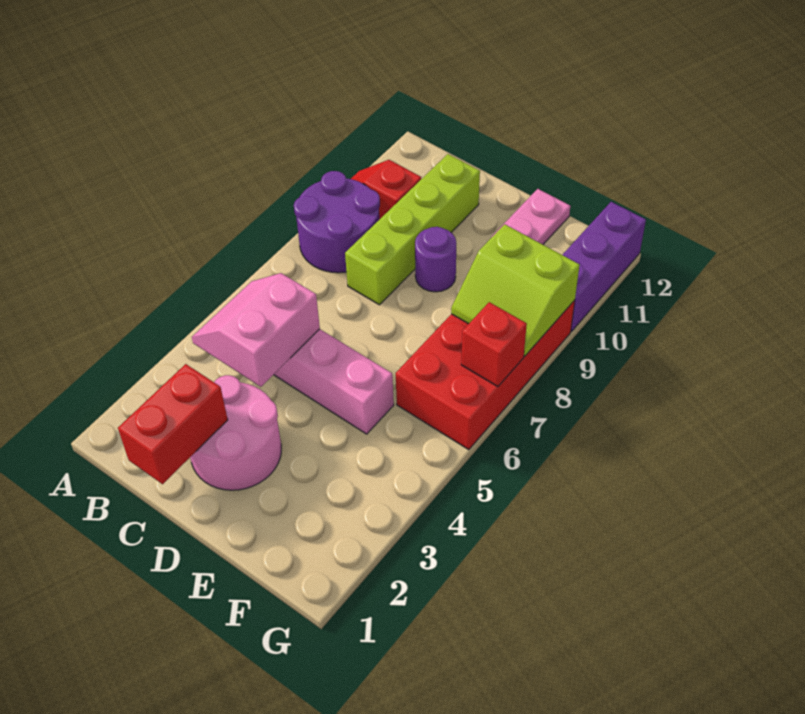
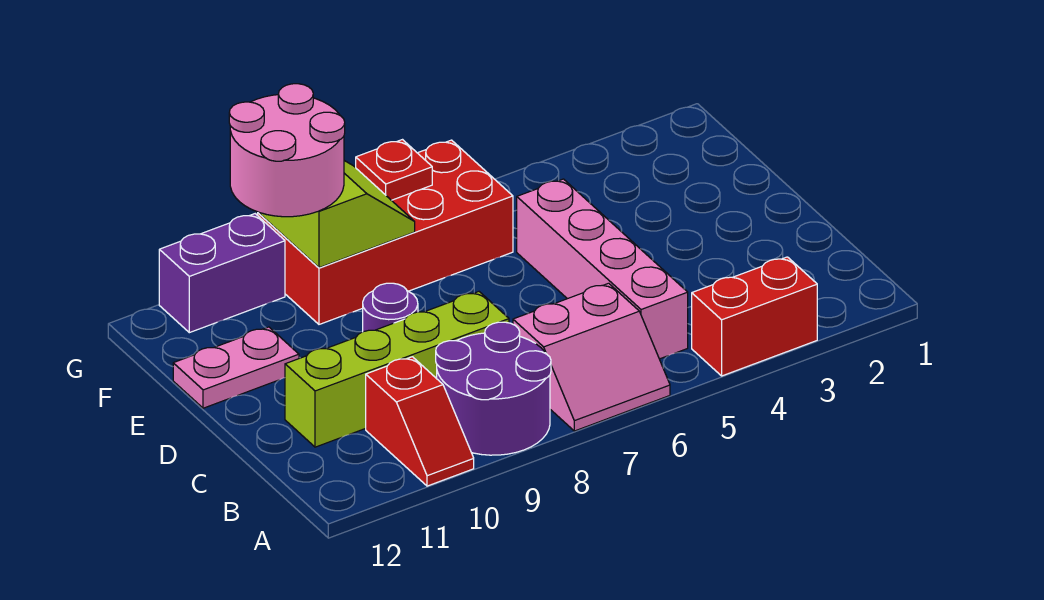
pink 2x2 slope [192,273,320,387] -> pink 2x2 slope moved to [513,283,670,431]
red 1x2 brick [118,364,228,484] -> red 1x2 brick moved to [692,257,817,376]
pink 2x2 round brick [190,375,281,490] -> pink 2x2 round brick moved to [229,84,345,217]
red 1x1 brick [461,302,527,387] -> red 1x1 plate [356,140,432,200]
purple 1x3 brick [563,202,646,331] -> purple 1x2 brick [159,214,285,333]

